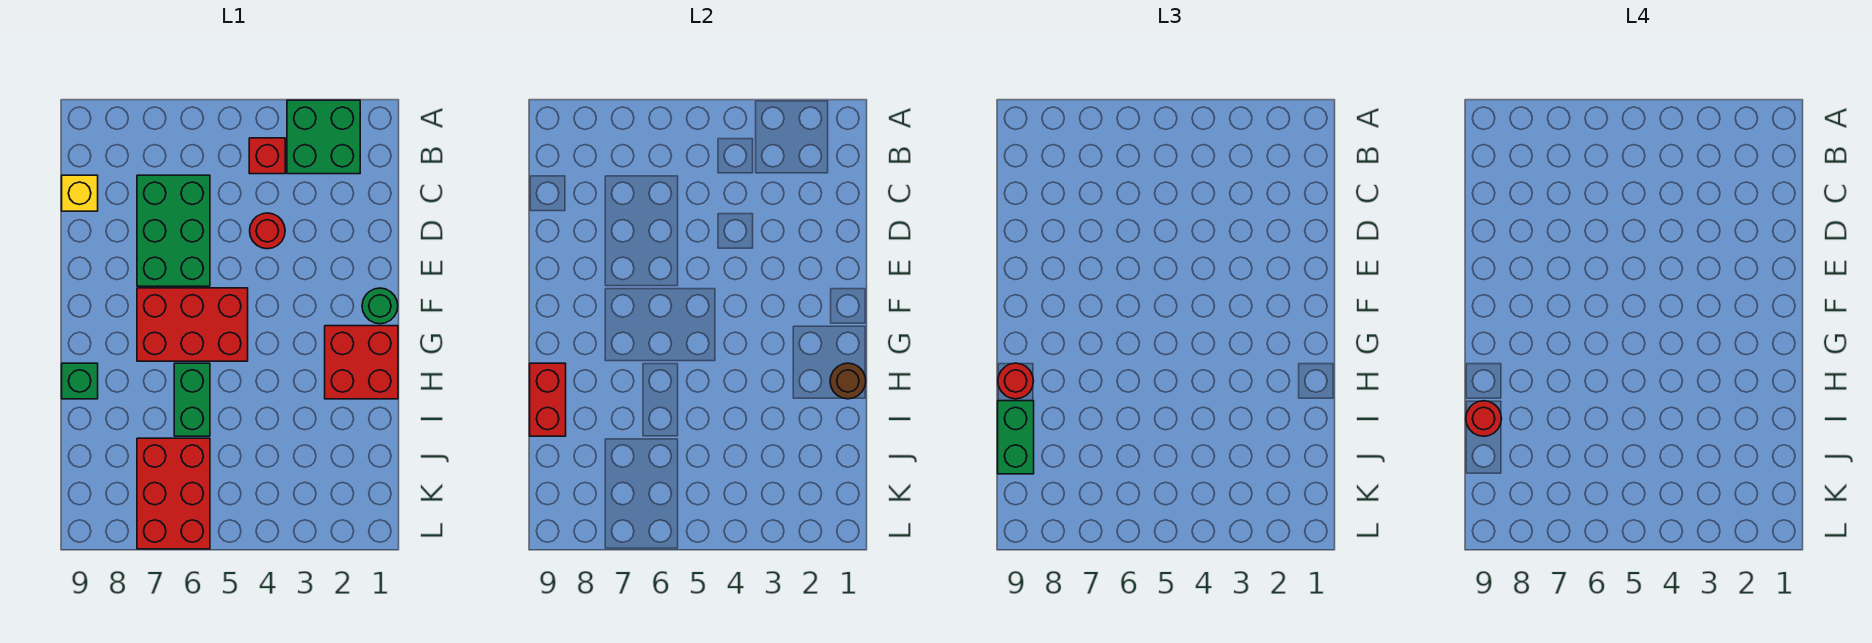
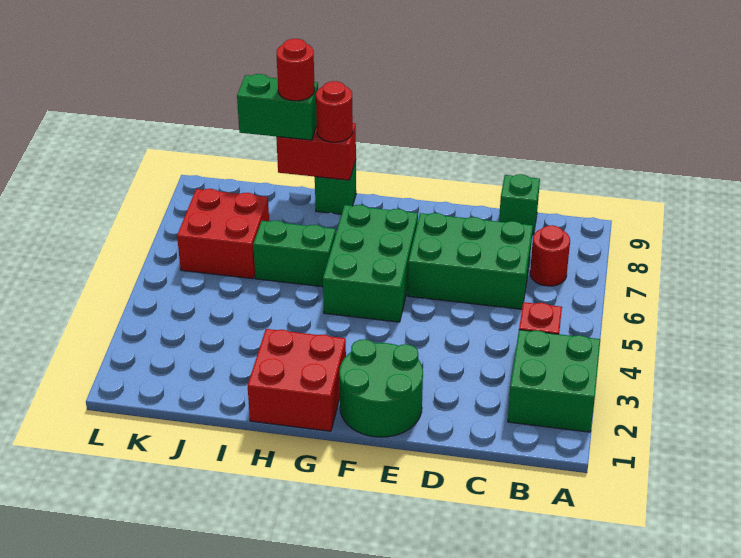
yellow 1x1 brick [62,175,98,211] -> green 1x1 brick [499,174,540,235]
red 1x1 round brick [250,213,285,249] -> red 1x1 round brick moved to [530,225,570,286]
green 1x1 round brick [362,288,398,324] -> green 2x2 round brick [339,339,423,437]
red 2x3 brick [137,288,248,361] -> green 2x3 brick [323,205,418,322]
brown 1x1 round brick [830,363,866,399] -> none
red 2x3 brick [137,438,210,549] -> red 2x2 brick [177,189,269,279]

